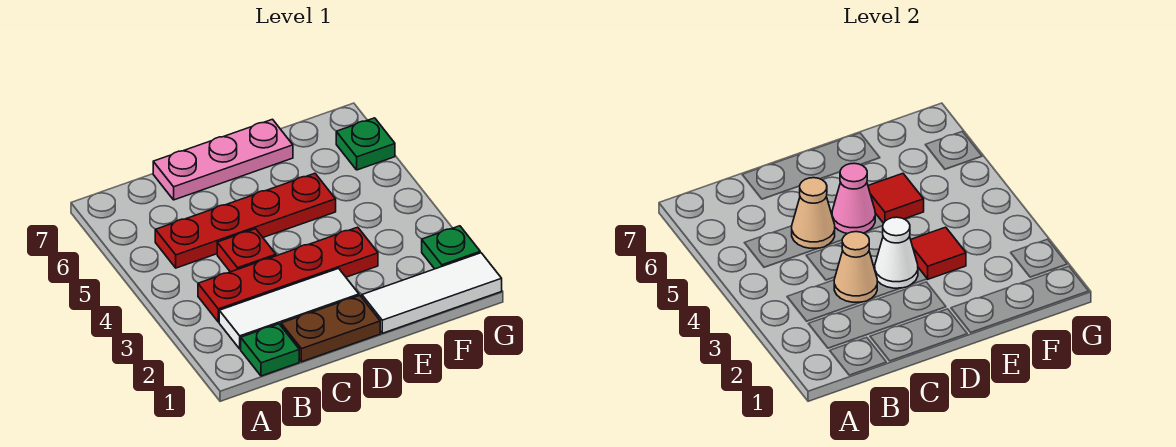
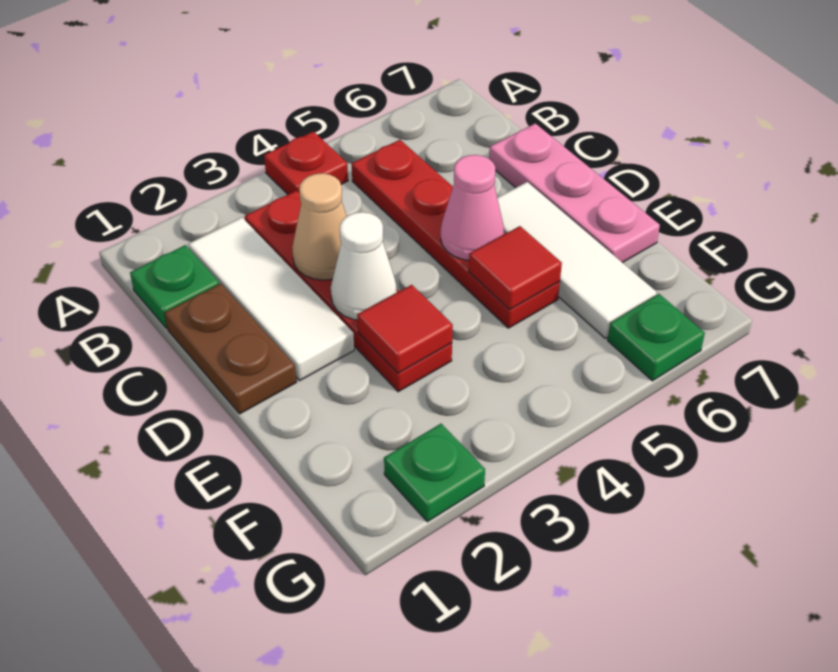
red 1x1 plate [217,229,276,272] -> red 1x1 plate moved to [264,131,348,194]
tan 1x1 cone [792,178,835,248] -> none
white 1x3 tile [362,253,502,333] -> white 1x3 tile moved to [497,182,657,338]

